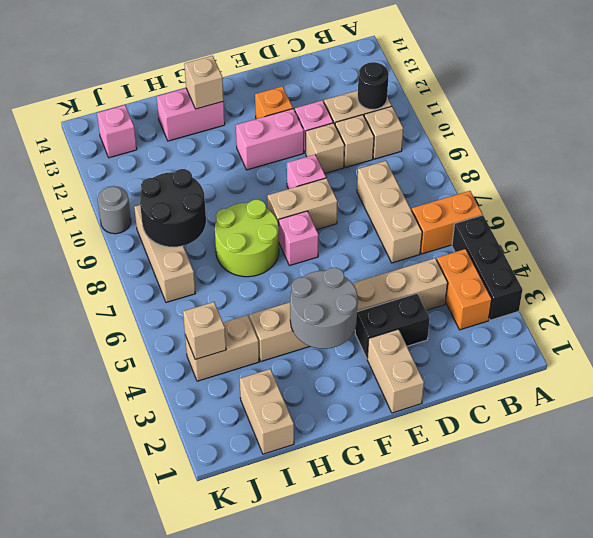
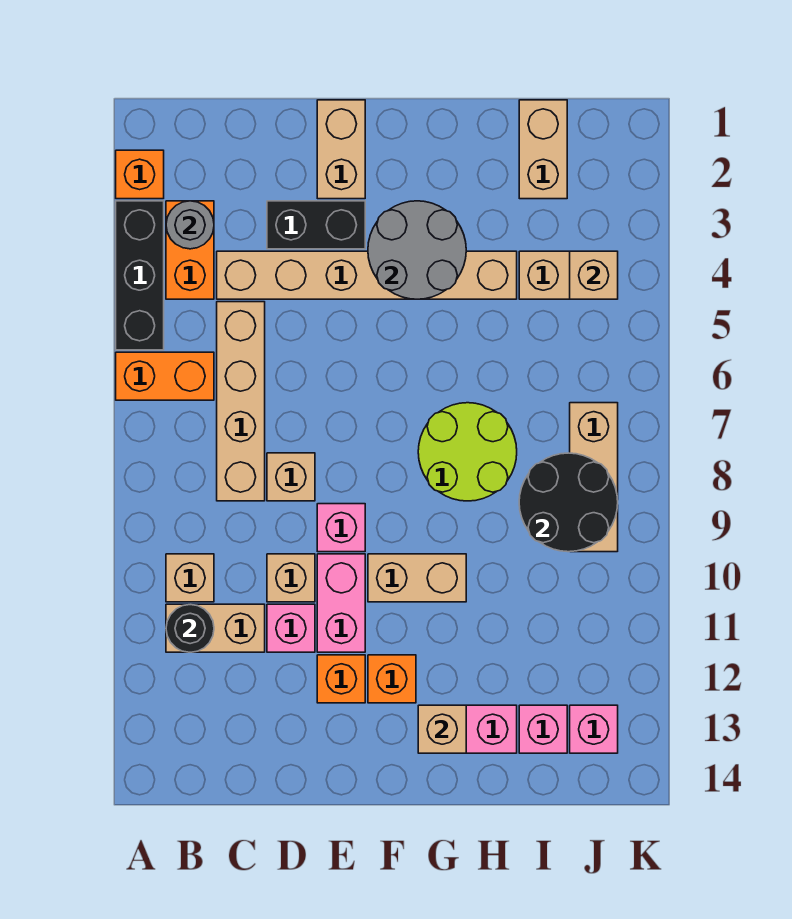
none -> orange 1x1 brick [116,150,164,199]
tan 1x3 brick [357,161,422,263] -> tan 1x4 brick [217,302,265,501]
tan 1x1 brick [335,115,374,168] -> tan 1x1 brick moved to [267,453,315,501]
tan 1x2 brick [267,178,338,230] -> tan 1x2 brick moved to [368,554,466,602]
pink 1x2 brick [236,109,304,170] -> pink 1x2 brick turned to [317,554,365,652]
pink 1x1 brick [279,211,319,266] -> pink 1x1 brick moved to [519,705,567,753]
none -> orange 1x1 brick [368,655,416,703]
grey 1x1 round brick [97,186,131,234] -> grey 1x1 round brick moved to [166,201,214,249]

